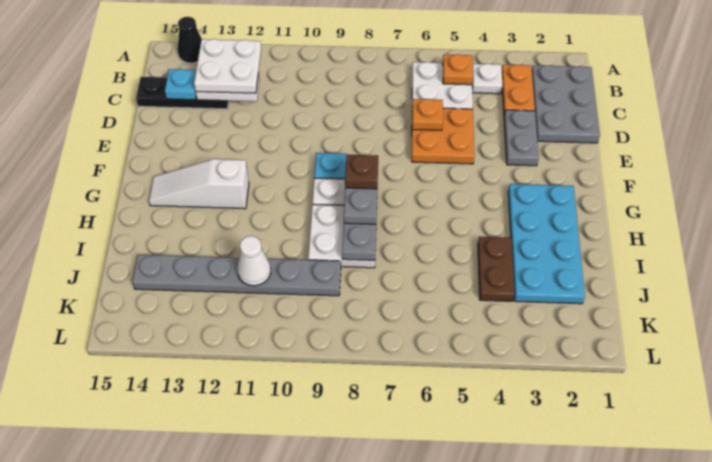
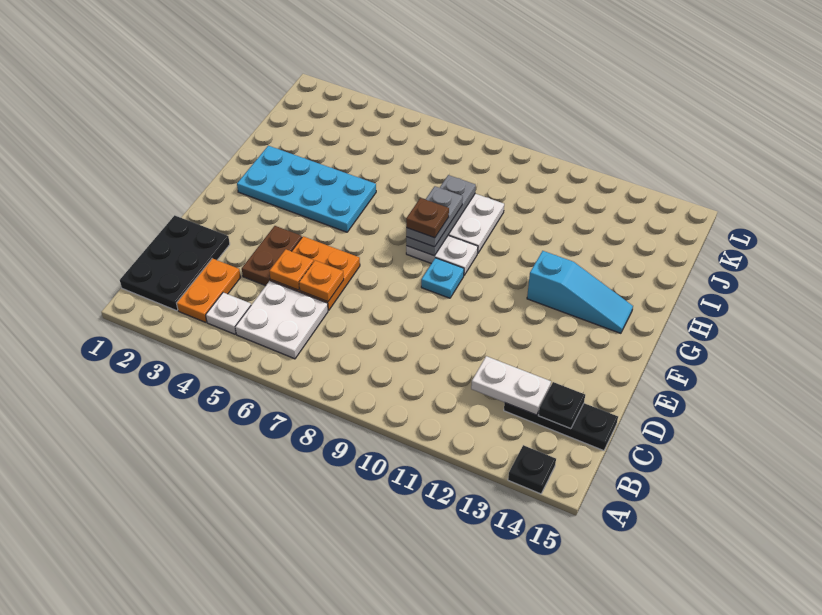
black 1x1 cone [178,17,202,63] -> black 1x1 plate [508,445,556,494]
grey 2x3 plate [532,65,600,143] -> black 2x3 plate [120,215,230,311]
orange 1x1 plate [443,54,473,85] -> orange 1x1 plate moved to [269,249,314,290]
white 2x2 plate [194,39,261,93] -> none
cyan 1x1 plate [165,69,196,100] -> black 1x1 plate [538,382,585,429]
grey 1x2 plate [504,110,539,166] -> none
cyan 2x4 plate [508,184,585,304] -> cyan 2x4 plate turned to [237,146,376,232]
white 1x3 slope [149,159,249,209] -> cyan 1x3 slope [527,251,633,333]
brown 1x2 plate [478,237,514,301] -> brown 1x2 plate moved to [242,226,302,286]
grey 1x6 plate [132,255,341,296] -> none
white 1x1 cone [237,236,271,286] -> none

